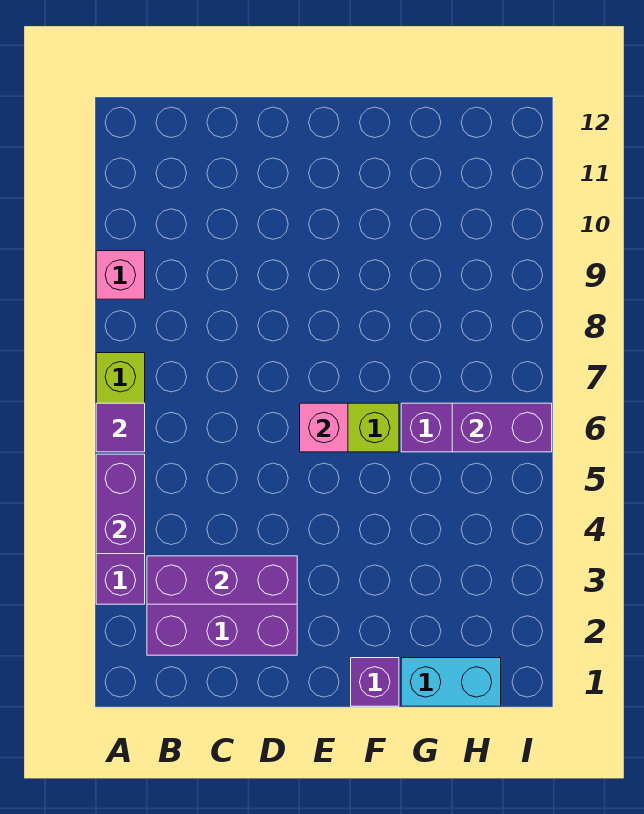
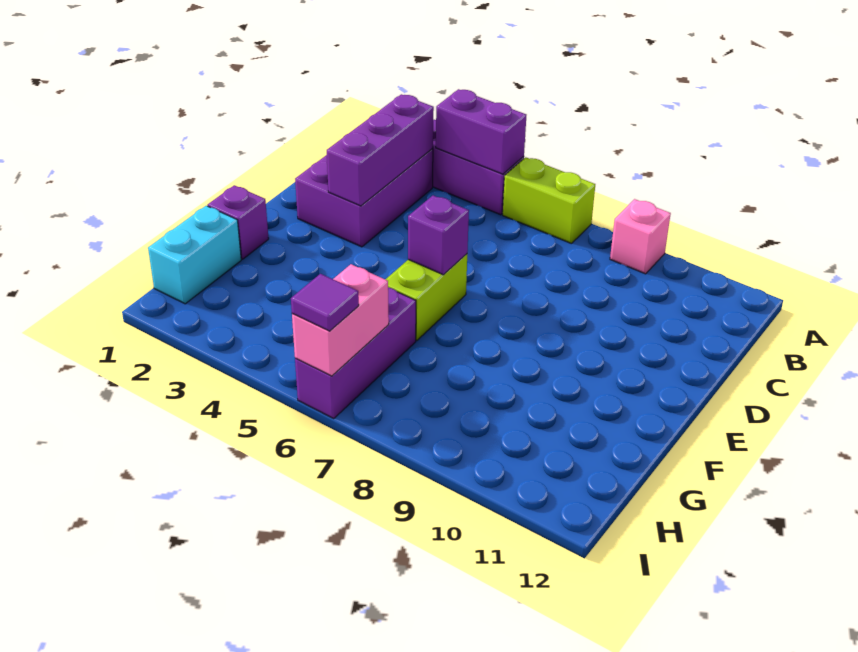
purple 1x1 tile [96,403,145,452] -> purple 1x1 tile moved to [291,274,359,331]
pink 1x1 brick [300,403,348,452] -> purple 1x1 brick [408,195,469,275]
purple 1x2 brick [452,403,552,452] -> pink 1x2 brick [292,264,389,376]

